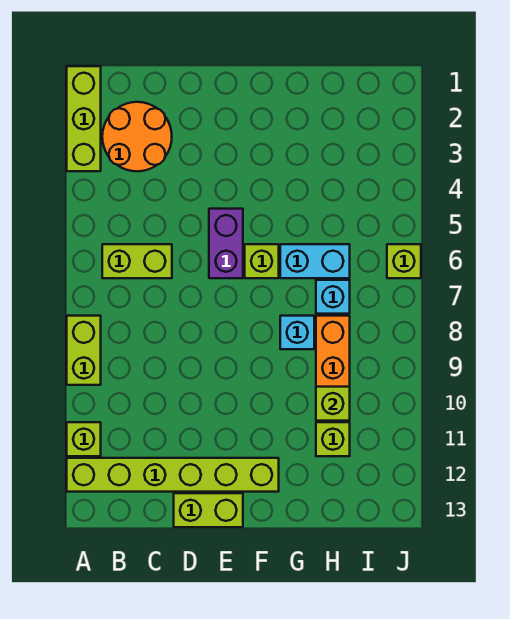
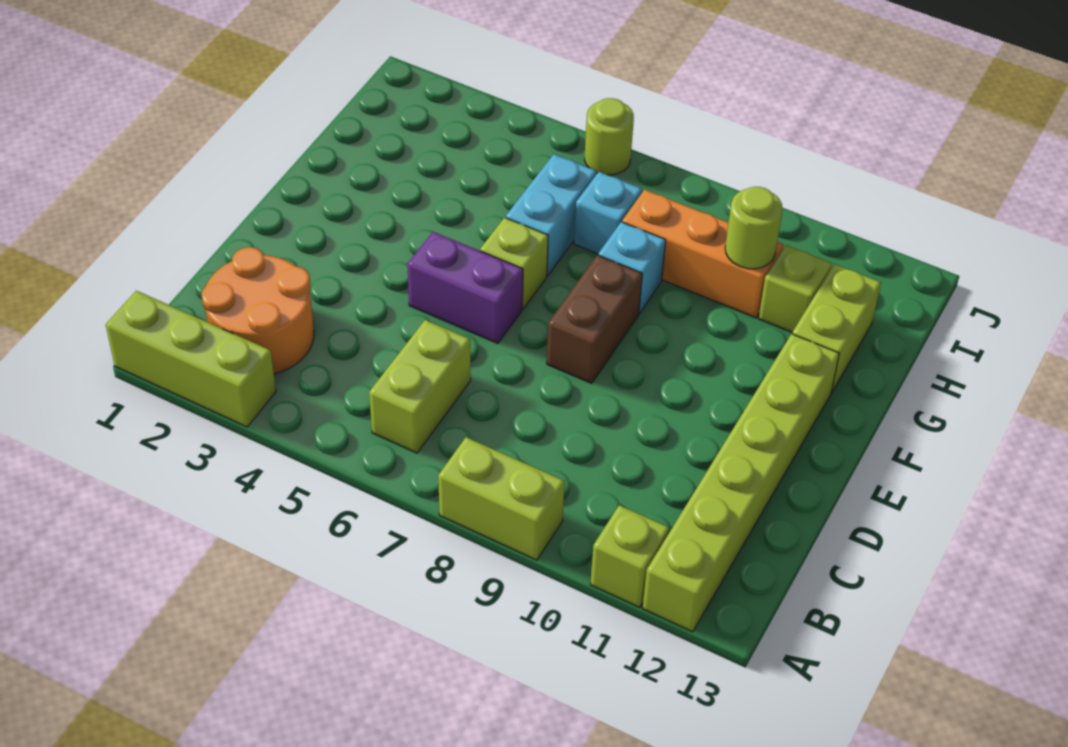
lime 1x2 brick [174,493,243,527] -> lime 1x2 brick moved to [792,264,881,393]
none -> brown 1x2 brick [547,255,642,383]
lime 1x1 brick [316,387,350,421] -> lime 1x1 round brick [725,187,782,269]
lime 1x1 brick [387,244,421,278] -> lime 1x1 round brick [585,98,634,175]

